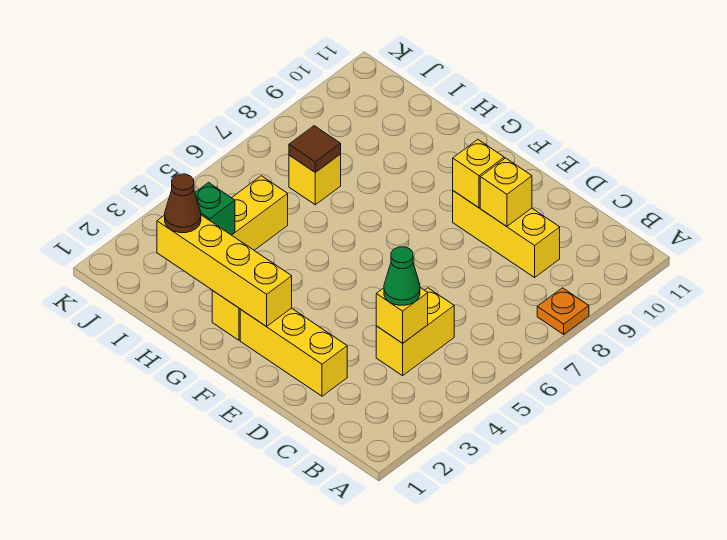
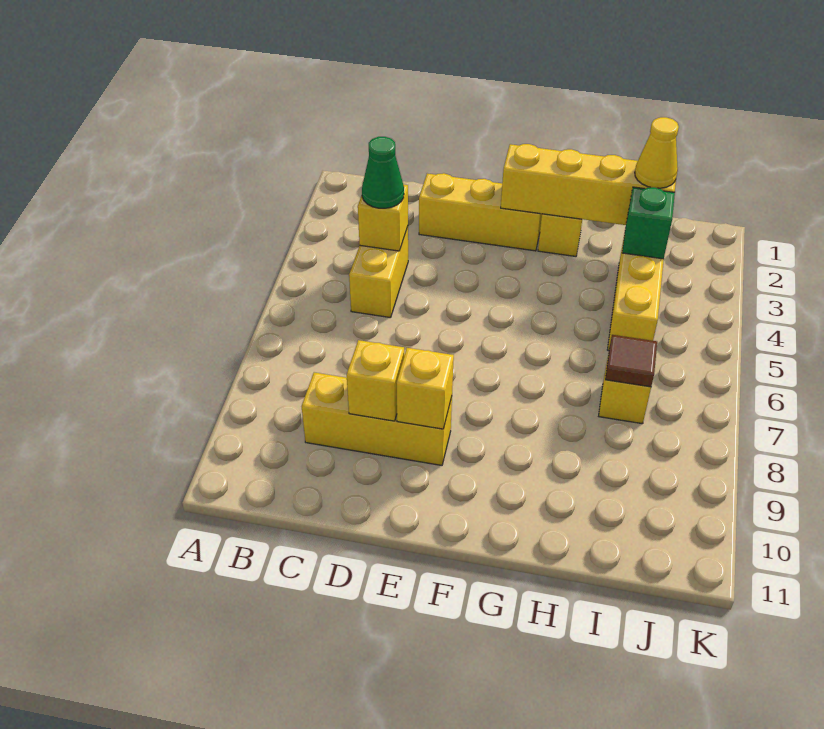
orange 1x1 plate [537,288,589,334] -> none
brown 1x1 cone [165,174,201,233] -> yellow 1x1 cone [635,117,679,188]

